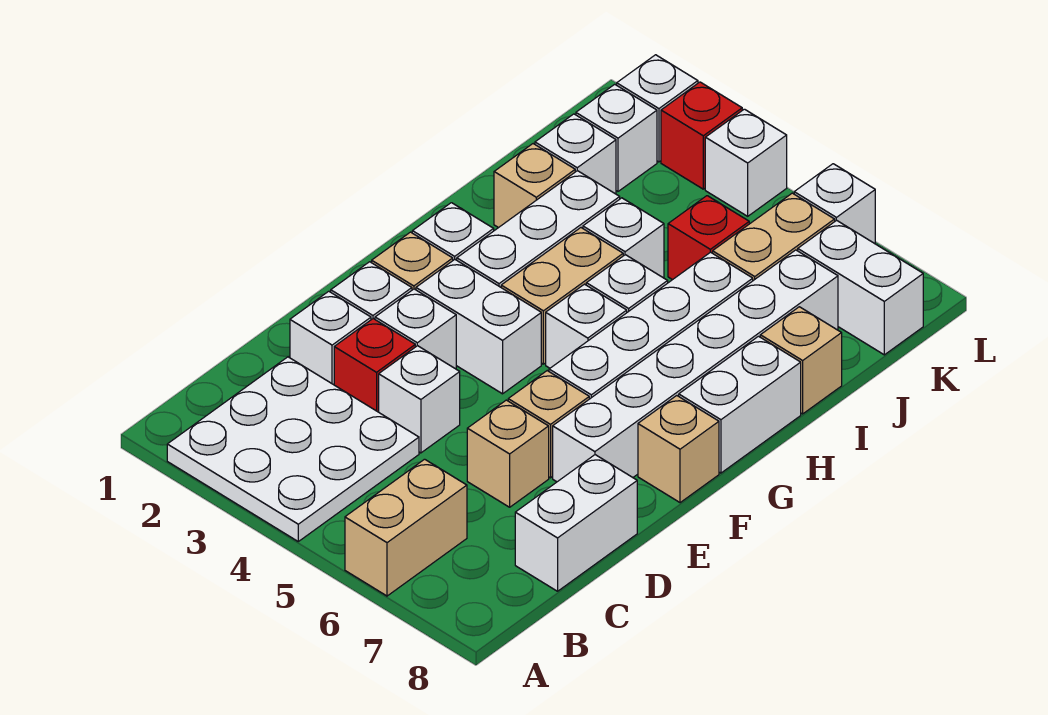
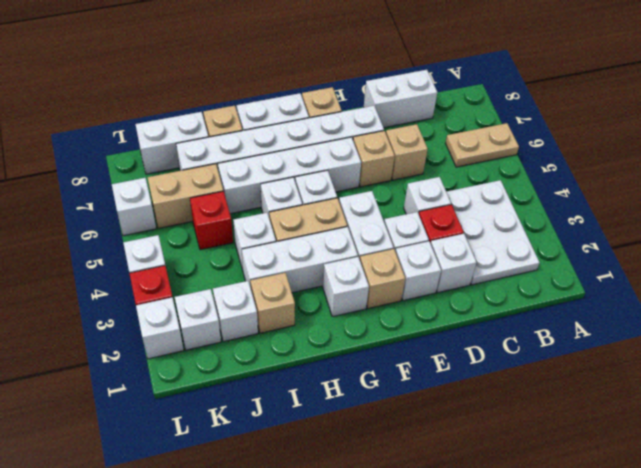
white 3x3 plate [167,357,419,541] -> white 2x3 plate [447,180,540,285]
tan 1x2 brick [345,459,467,596] -> tan 1x2 plate [445,123,519,167]
white 1x2 brick [798,220,923,355] -> white 1x2 brick turned to [135,112,208,174]

